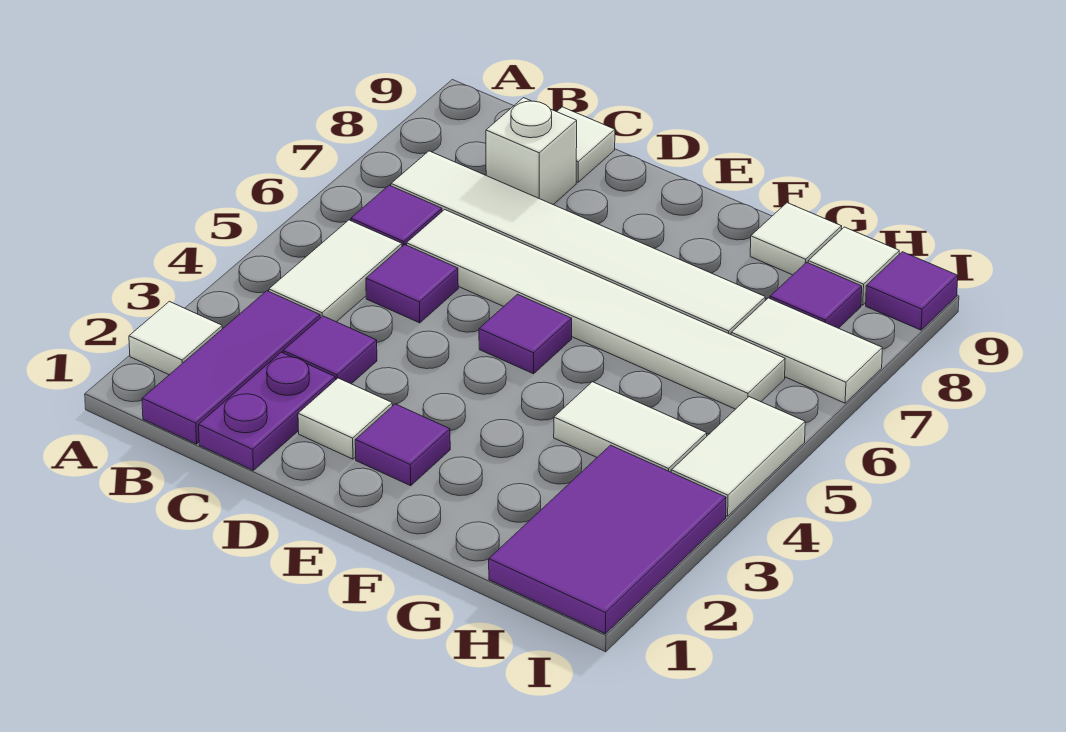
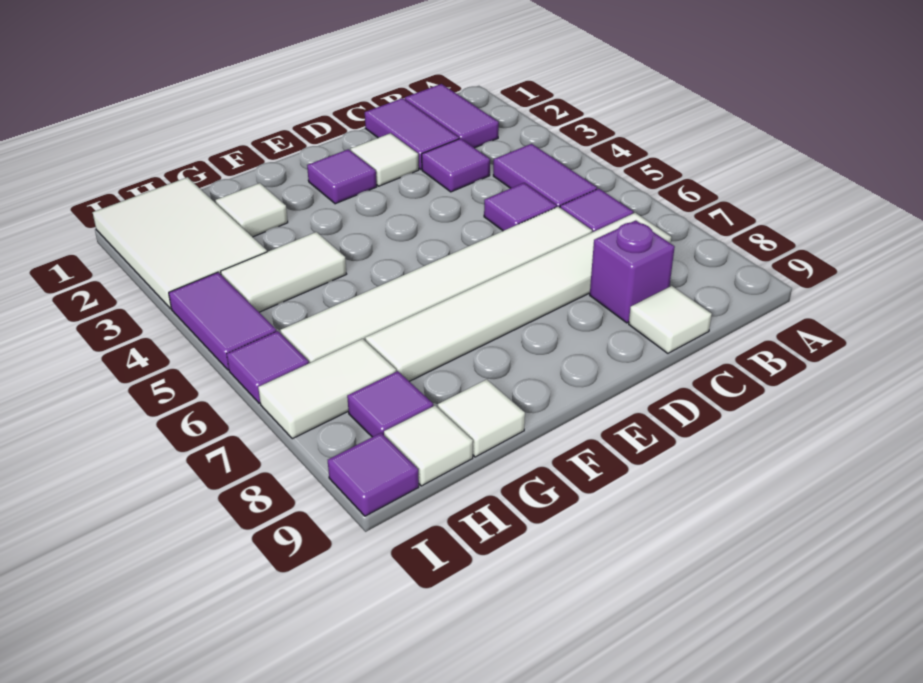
white 1x1 tile [129,302,222,375] -> white 1x1 tile moved to [215,183,288,237]
purple 1x3 tile [142,291,320,444] -> purple 1x2 tile [405,84,499,148]
white 1x2 tile [269,220,402,322] -> purple 1x2 tile [493,144,597,207]
purple 1x2 plate [199,352,335,470] -> purple 1x2 tile [365,98,459,169]
white 1x1 brick [486,98,577,204] -> purple 1x1 brick [590,220,675,323]
purple 1x1 tile [479,294,572,374] -> purple 1x1 tile moved to [227,331,309,403]
purple 2x3 tile [489,445,726,634] -> white 2x3 tile [93,177,267,309]
white 1x2 tile [671,397,805,516] -> purple 1x2 tile [169,272,276,370]

